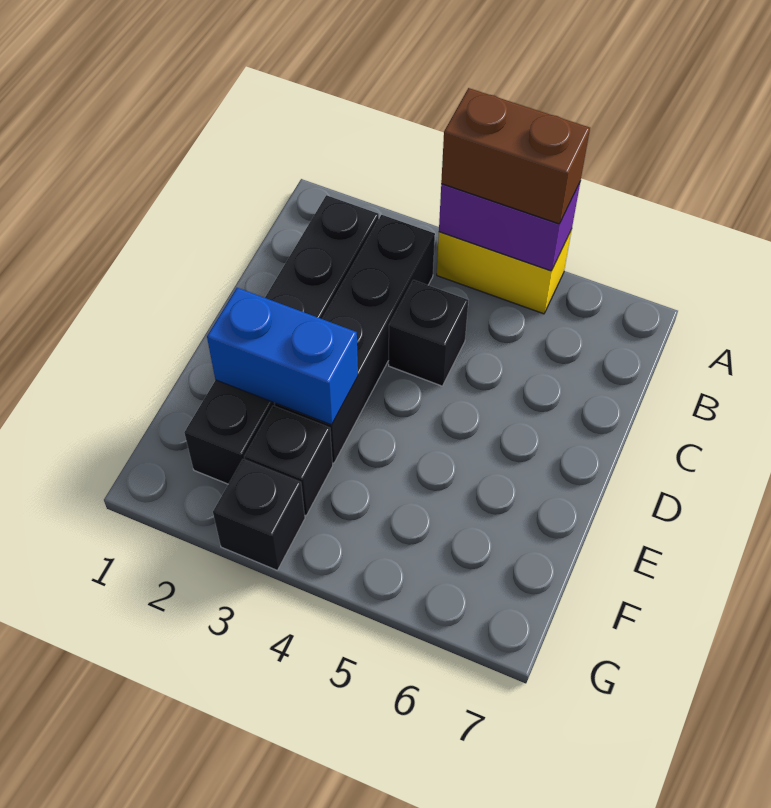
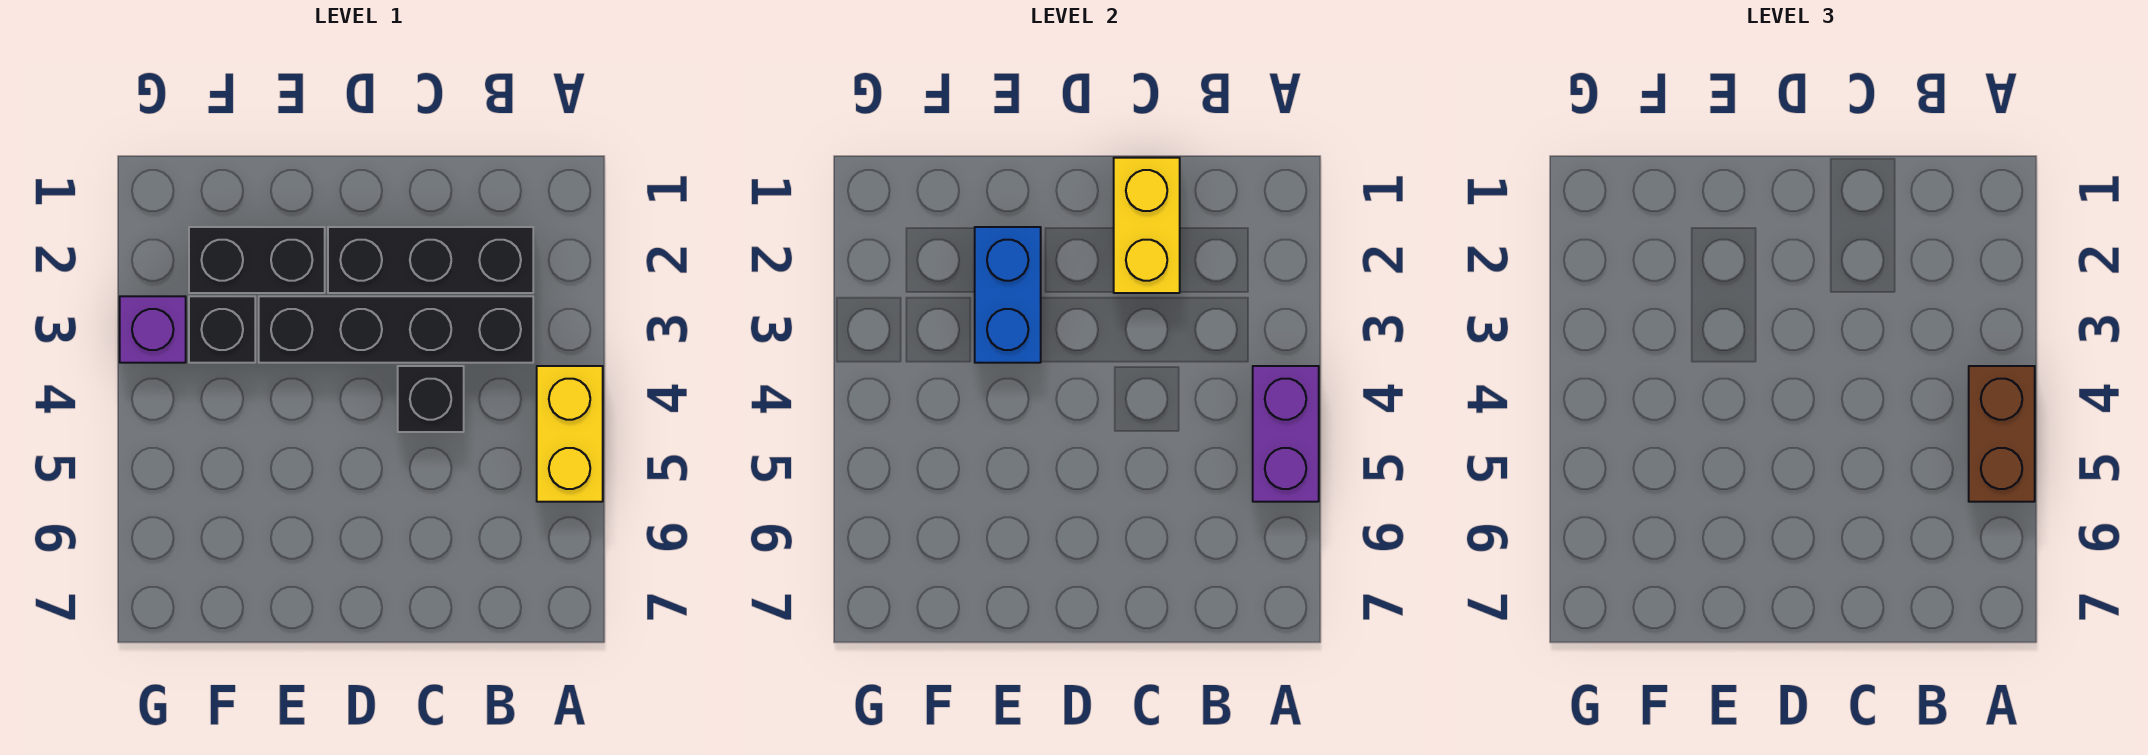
none -> yellow 1x2 brick [1114,158,1180,293]
black 1x1 brick [213,459,305,570] -> purple 1x1 brick [120,296,186,363]

